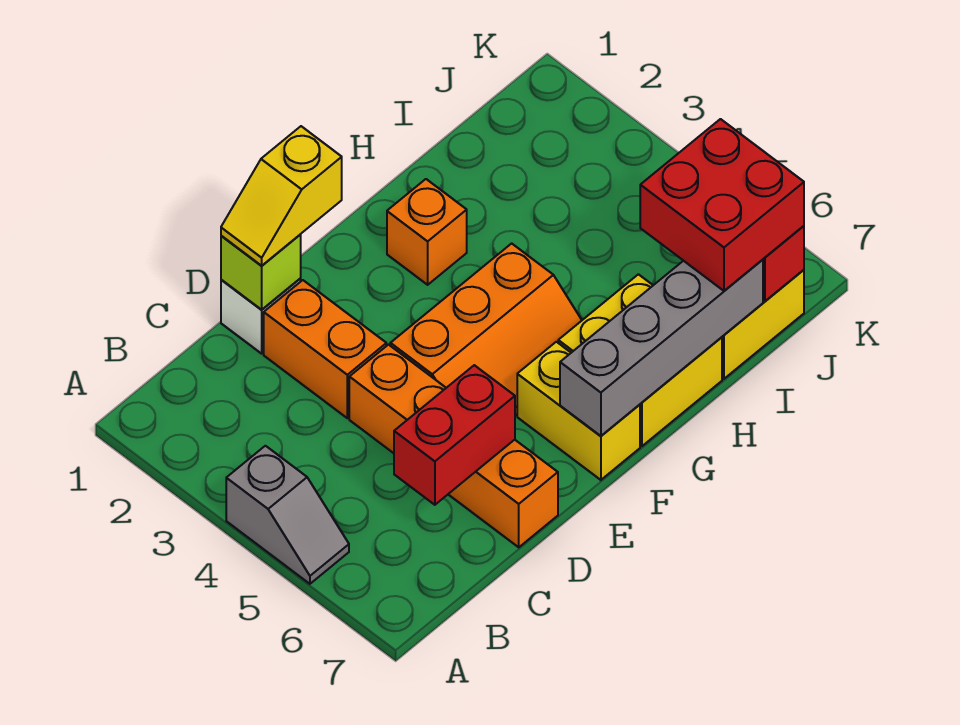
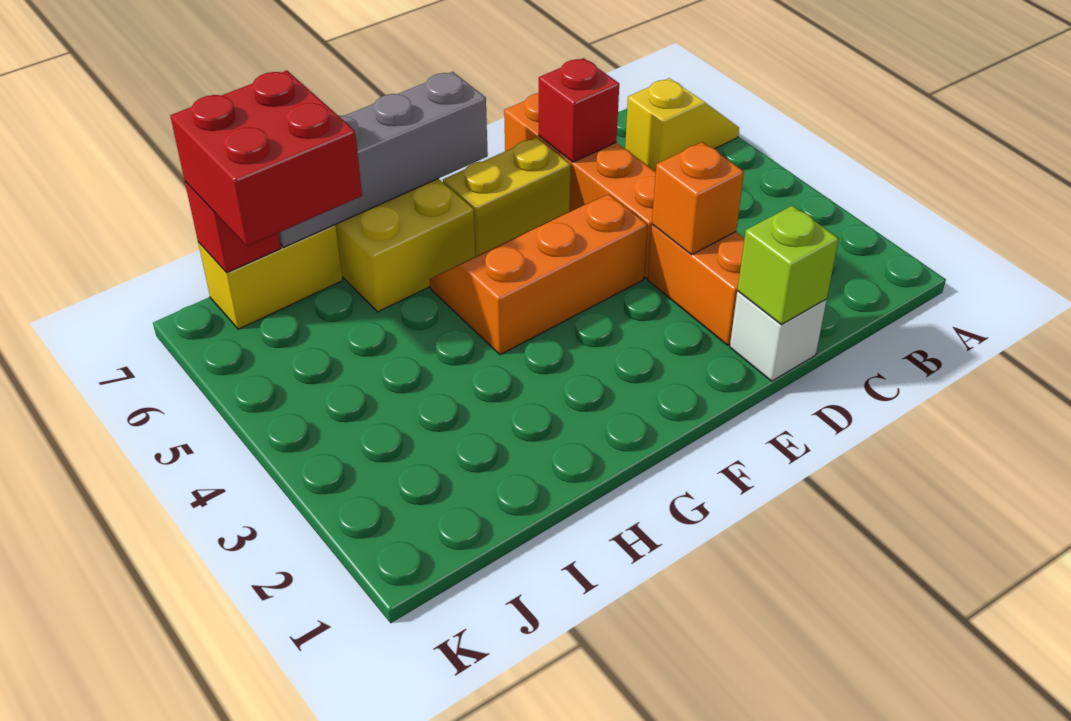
grey 1x2 slope [226,446,349,584] -> none
red 1x2 brick [394,365,515,505] -> red 1x1 brick [539,58,619,162]
yellow 1x2 slope [221,126,342,266] -> yellow 1x2 slope moved to [625,78,739,172]
yellow 1x2 brick [517,342,640,480] -> yellow 1x2 brick turned to [443,138,571,257]
orange 1x1 brick [387,179,467,285] -> orange 1x1 brick moved to [652,142,744,255]

